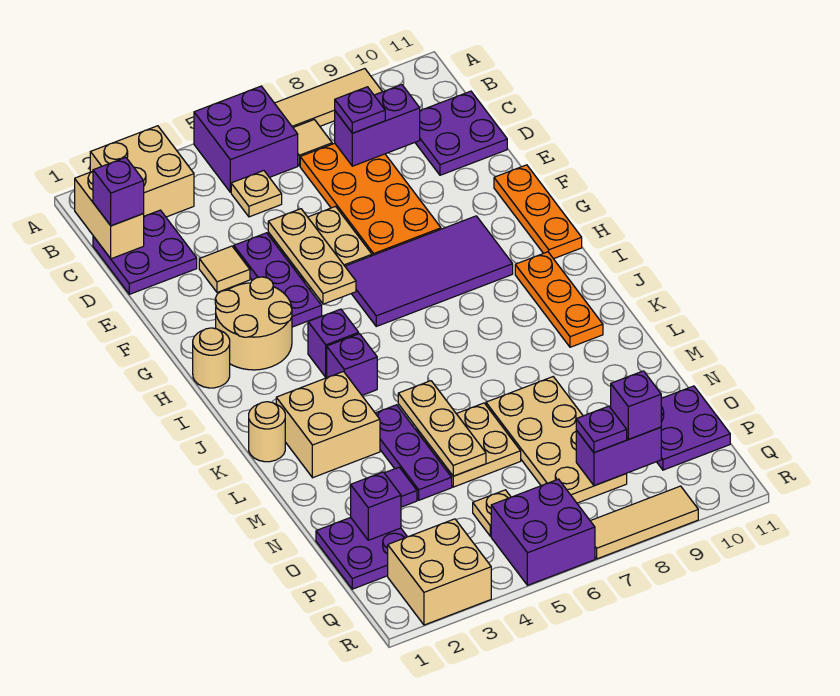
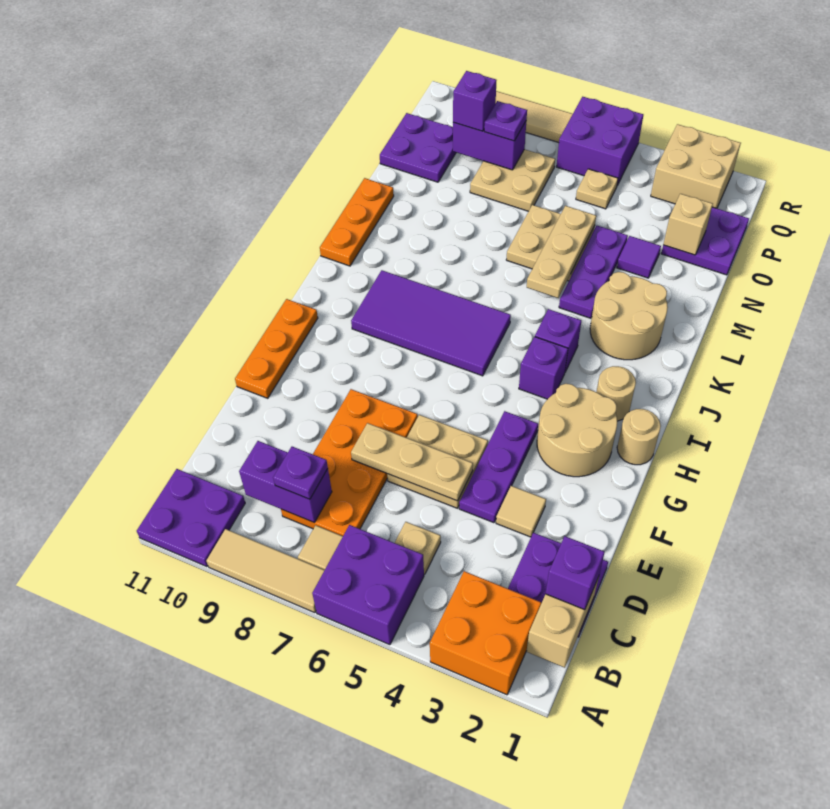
tan 2x2 brick [90,126,194,217] -> orange 2x2 brick [430,571,541,695]
purple 2x2 plate [415,91,507,175] -> purple 2x2 plate moved to [137,469,245,567]
tan 1x3 plate [268,209,356,304] -> tan 1x3 plate turned to [351,423,473,501]
purple 2x4 tile [345,216,513,326] -> purple 2x4 tile moved to [351,270,511,376]
orange 1x3 plate [515,252,603,347] -> orange 1x3 plate moved to [320,178,394,266]
tan 1x1 round brick [249,402,285,462] -> tan 1x1 round brick moved to [597,366,636,421]
tan 2x2 brick [276,372,380,478] -> tan 2x2 round brick [590,272,668,360]
tan 2x4 plate [486,377,627,503] -> tan 2x2 plate [470,149,555,211]
purple 1x1 brick [351,472,401,540] -> tan 1x1 brick [663,194,713,255]

